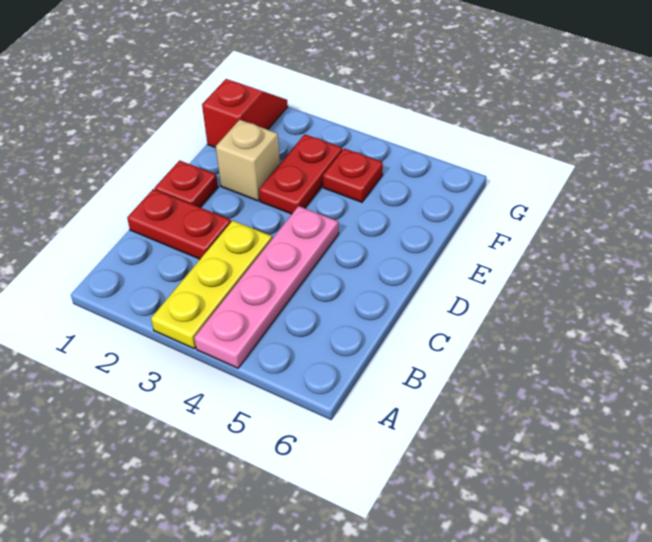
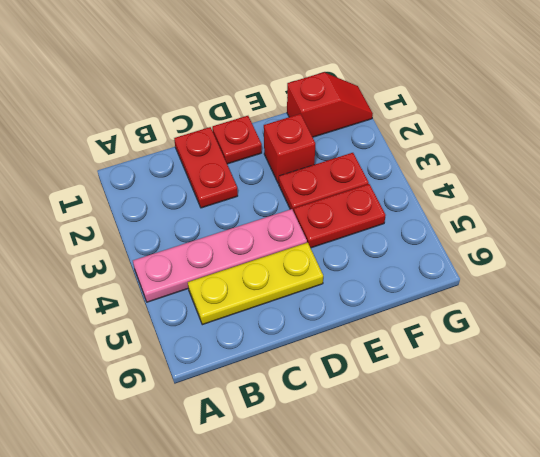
yellow 1x3 plate [151,221,272,348] -> yellow 1x3 plate moved to [188,243,323,325]
tan 1x1 brick [216,120,280,201] -> red 1x1 brick [264,114,315,183]
red 1x1 plate [323,148,383,202] -> red 1x2 plate [294,184,386,248]

